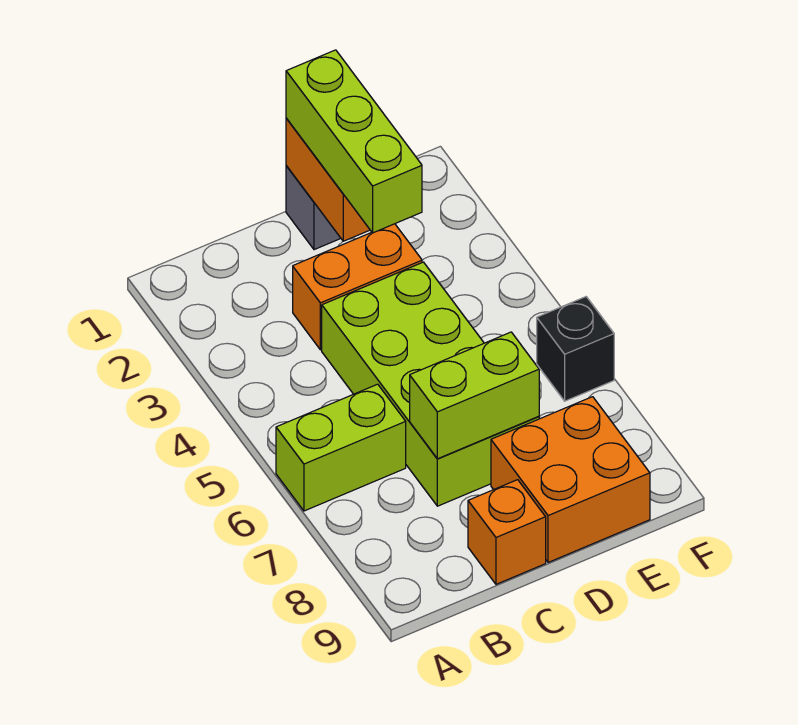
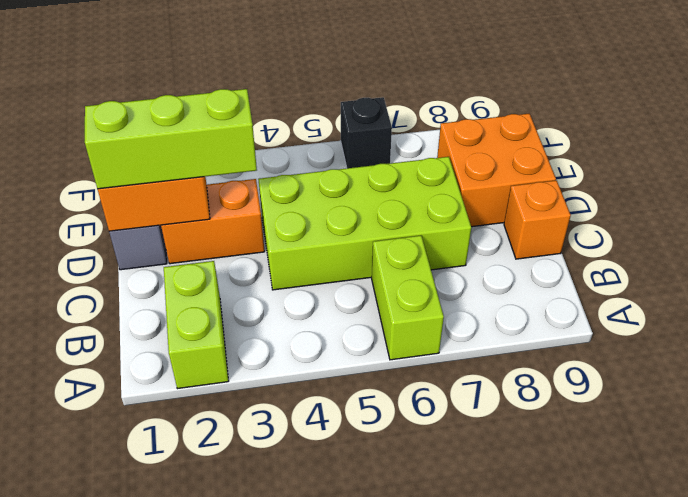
orange 1x2 brick [293,224,422,350] -> orange 1x2 brick turned to [161,179,265,264]
lime 1x2 brick [410,332,539,459] -> lime 1x2 brick moved to [164,261,228,389]

